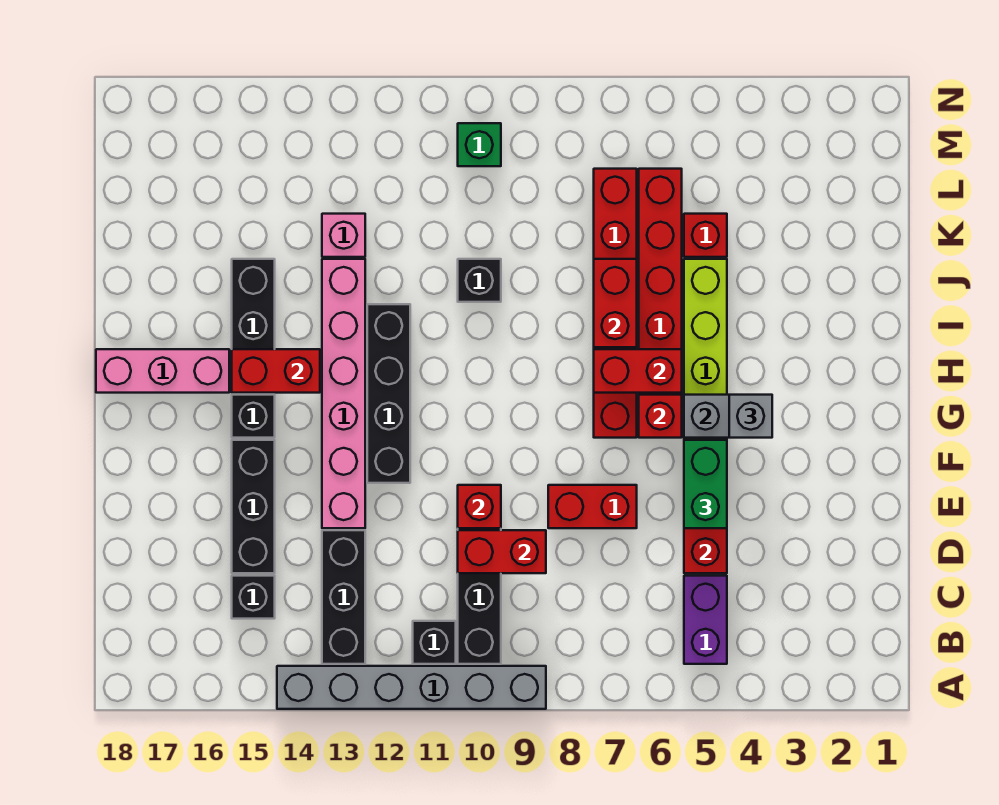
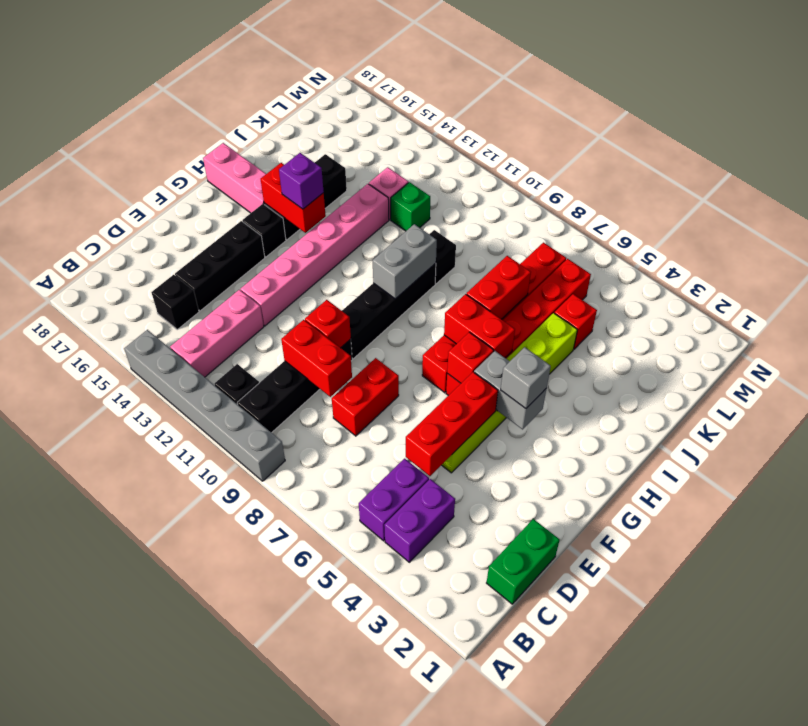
none -> purple 1x2 brick [384,479,455,562]
black 1x3 brick [322,530,365,664] -> pink 1x3 brick [170,290,264,377]
green 1x2 brick [684,440,727,528] -> green 1x2 brick moved to [487,519,560,604]
red 1x2 brick [548,485,637,528] -> red 1x2 brick turned to [332,358,399,436]
black 1x4 brick [367,304,410,483] -> black 1x4 brick moved to [342,263,436,359]
none -> grey 1x2 brick [373,224,437,299]
none -> purple 1x1 brick [279,153,324,209]
green 1x1 brick [458,123,501,166] -> green 1x1 brick moved to [391,182,430,231]

